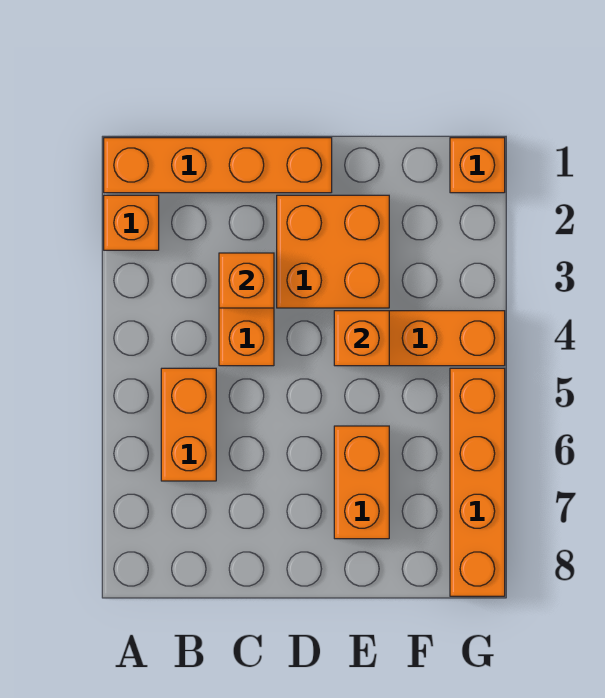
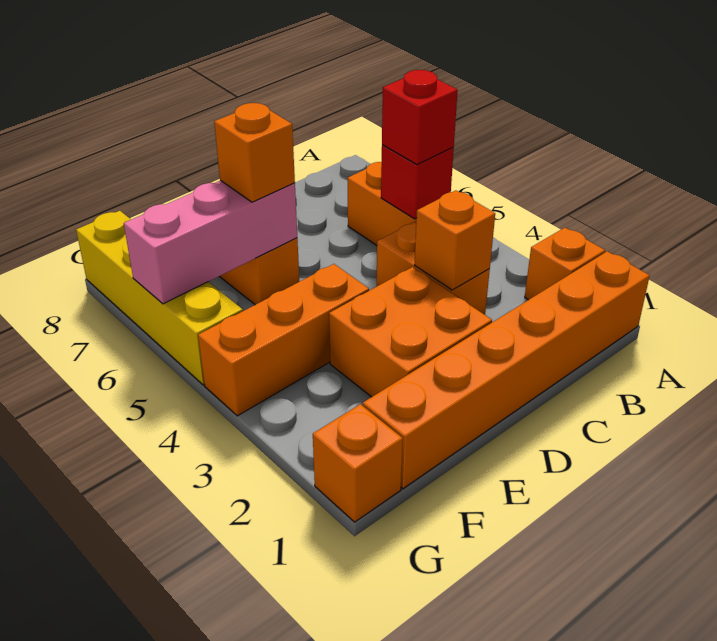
orange 1x4 brick [104,138,332,193] -> orange 1x6 brick [363,251,650,489]
none -> red 1x1 brick [381,145,454,219]
none -> red 1x1 brick [382,70,458,165]
orange 1x1 brick [334,311,389,366] -> orange 1x1 brick moved to [214,103,295,202]
none -> pink 1x3 brick [124,180,297,304]
orange 1x4 brick [450,368,505,596] -> yellow 1x4 brick [76,211,243,385]

